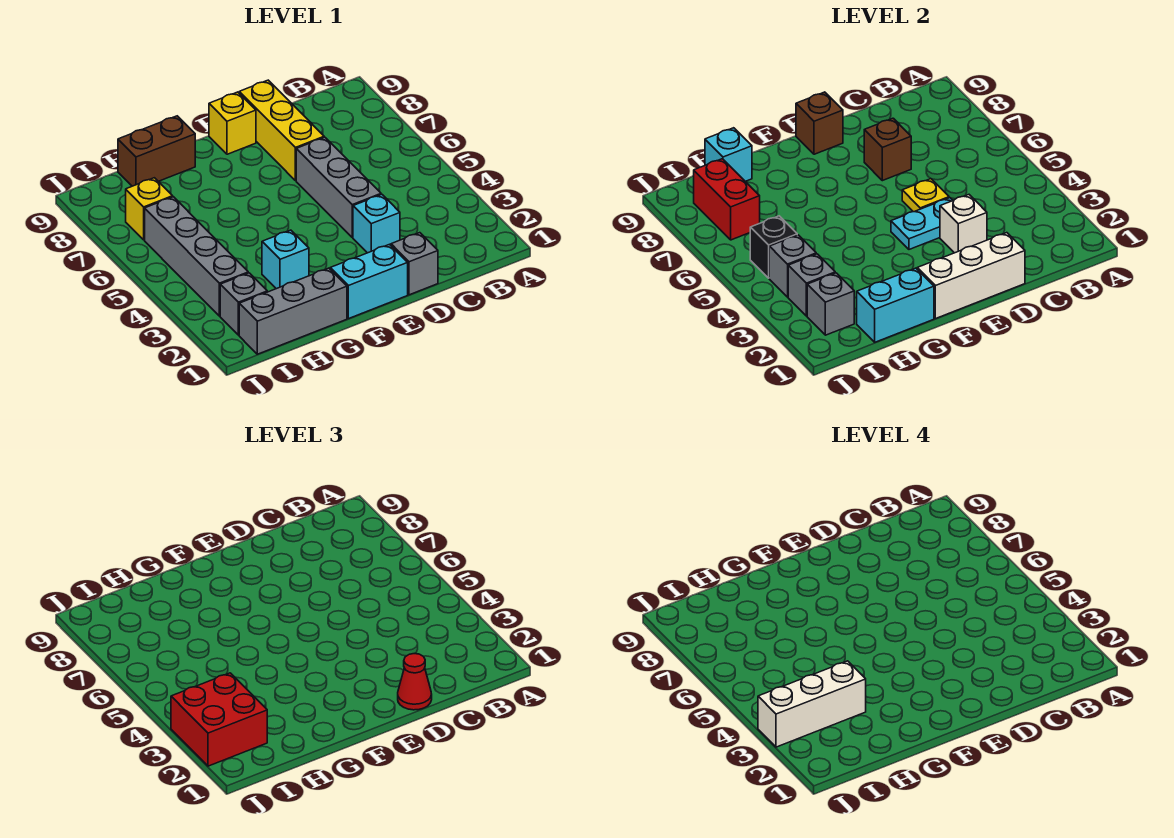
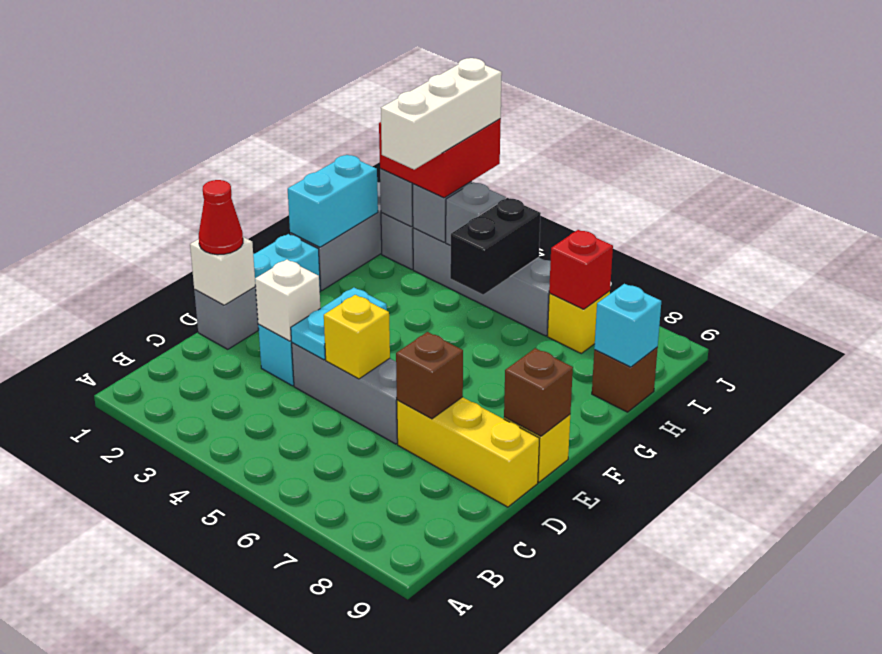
white 1x3 brick [917,233,1025,319] -> white 1x1 brick [190,237,256,305]
yellow 1x1 plate [902,179,949,212] -> yellow 1x1 brick [324,295,390,379]
cyan 1x1 brick [262,230,309,289] -> none
brown 1x2 brick [118,116,195,186] -> brown 1x1 brick [592,347,658,412]
black 1x1 brick [750,216,797,278] -> black 1x2 brick [450,198,541,294]
red 1x2 brick [694,159,760,240] -> red 1x1 brick [549,230,613,309]

